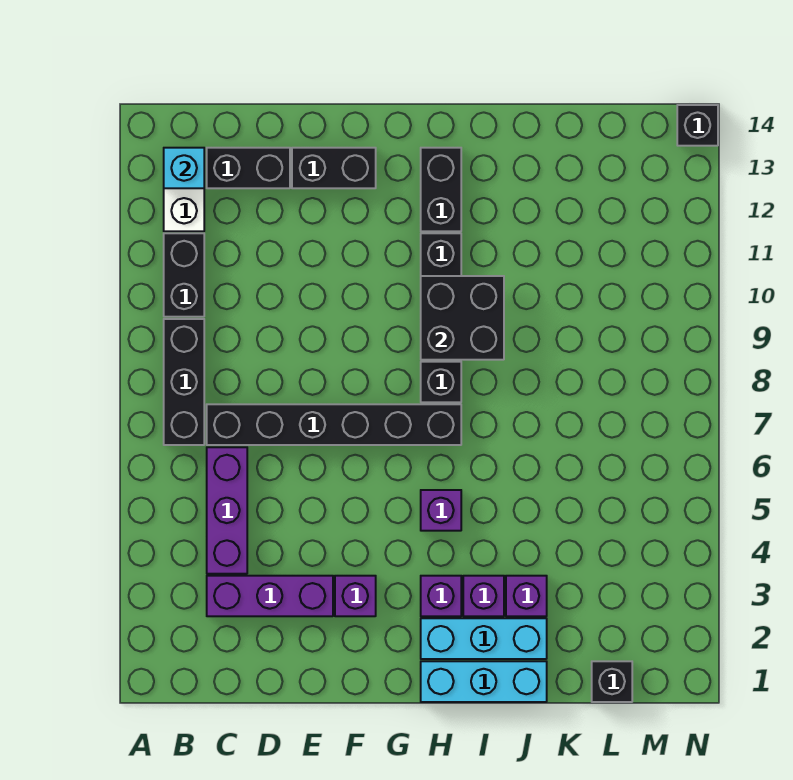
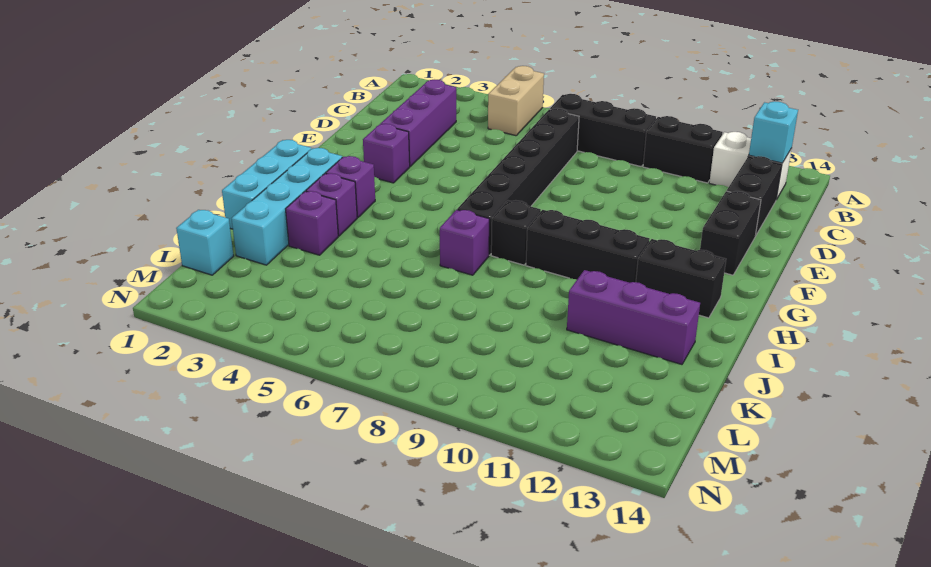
none -> tan 1x2 brick [488,66,544,136]
purple 1x3 brick [207,447,247,574] -> purple 1x3 brick moved to [567,270,700,364]
cyan 1x3 brick [421,618,547,659] -> cyan 1x4 brick [232,148,342,265]
purple 1x1 brick [421,490,461,531] -> purple 1x1 brick moved to [440,210,489,275]
black 2x2 brick [421,276,504,360] -> none
black 1x1 brick [592,661,632,702] -> cyan 1x1 brick [176,210,234,275]
black 1x1 brick [677,105,718,146] -> none

